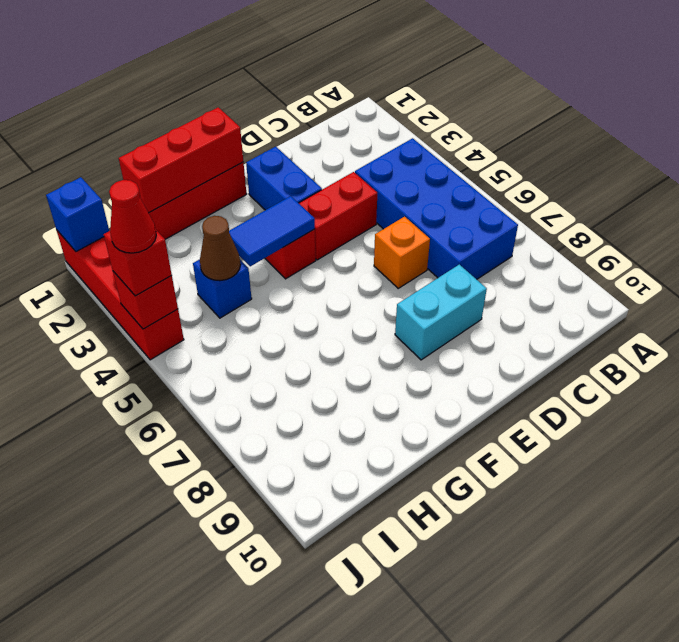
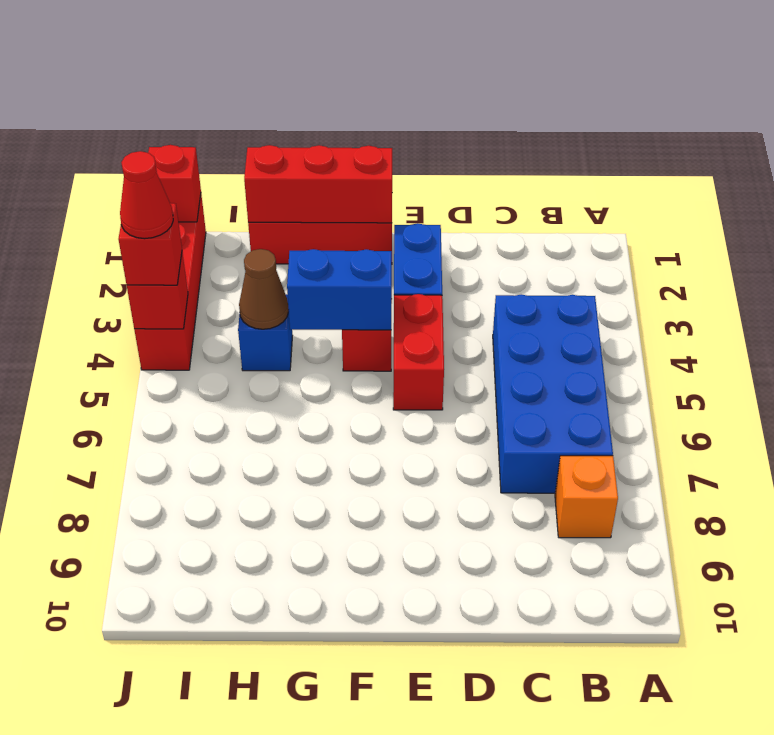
red 1x2 brick [299,172,377,260] -> red 1x2 brick turned to [393,294,444,410]
orange 1x1 brick [374,217,430,288] -> orange 1x1 brick moved to [555,456,618,538]
cyan 1x2 brick [395,264,487,360] -> none
blue 1x2 tile [229,196,315,266] -> blue 1x2 brick [287,249,392,330]
blue 1x1 brick [46,177,109,252] -> red 1x1 brick [148,145,201,222]

